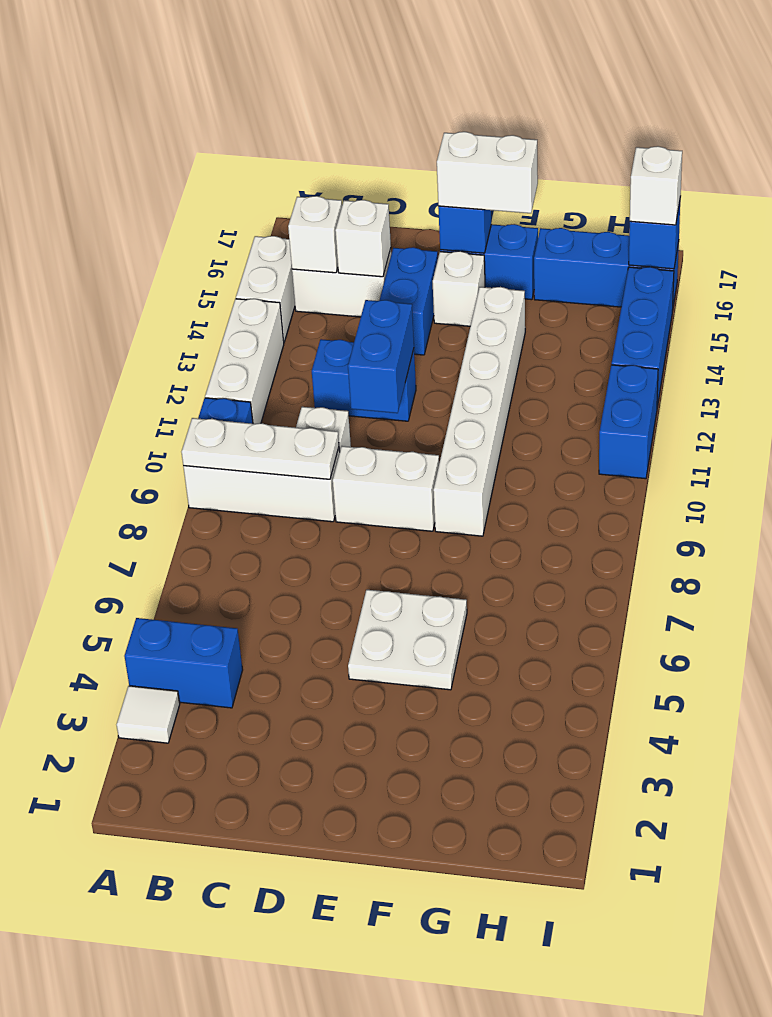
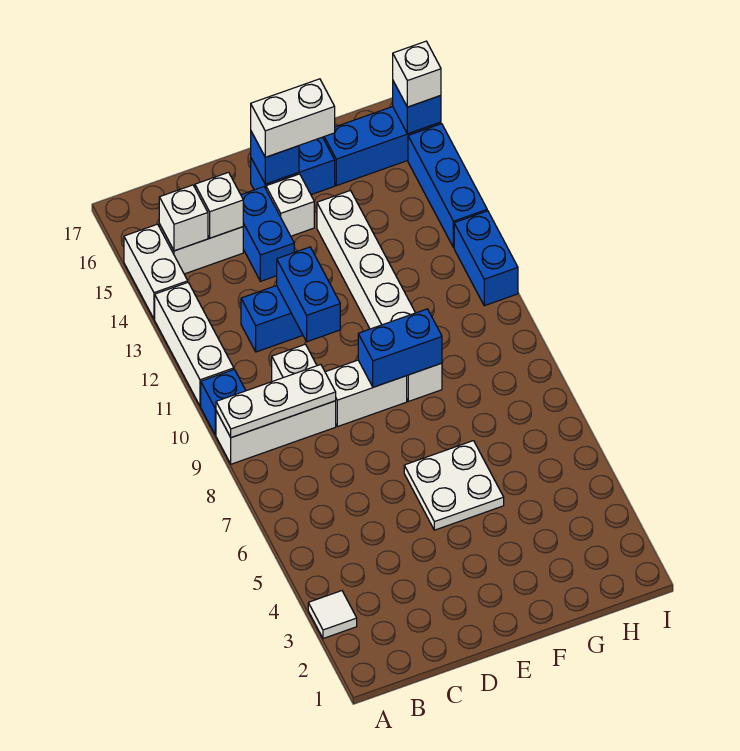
blue 1x2 brick [124,618,243,708] -> blue 1x2 brick moved to [358,309,442,387]

